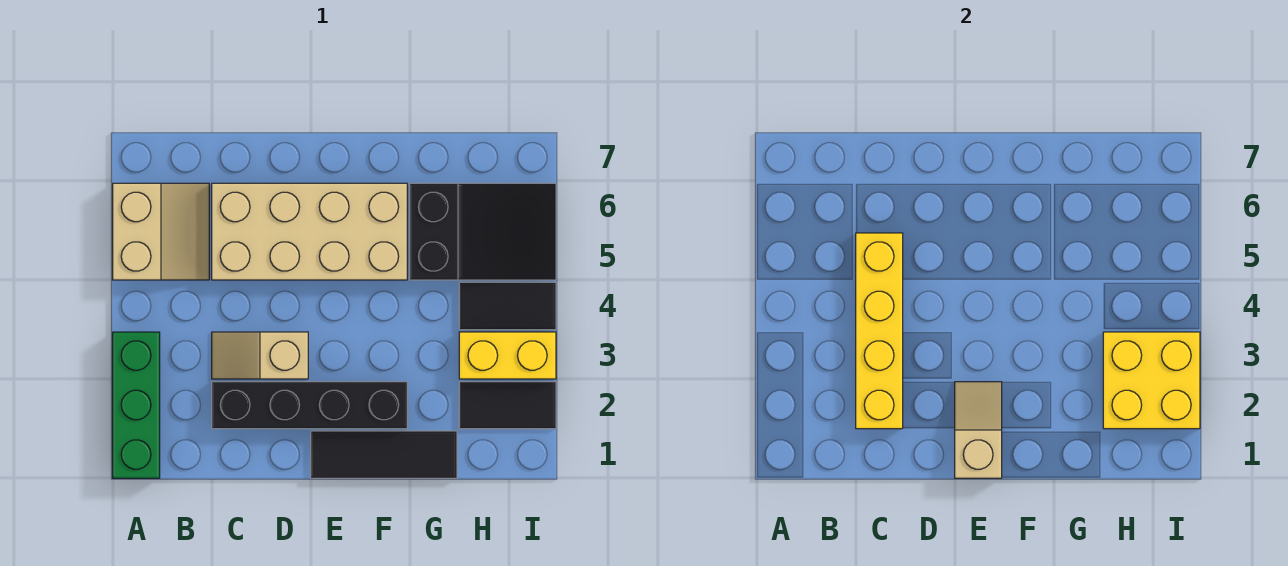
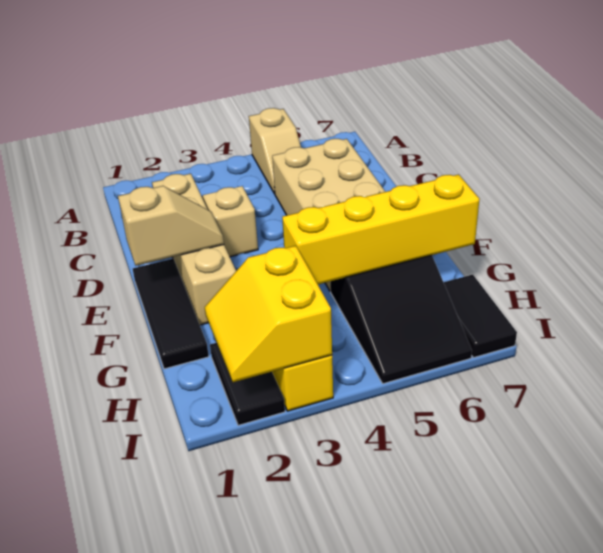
green 1x3 brick [113,332,160,478] -> none
tan 2x2 slope [113,183,209,280] -> tan 1x2 slope [249,108,301,194]
black 1x4 brick [212,382,407,429] -> tan 1x4 brick [152,174,236,325]
yellow 1x4 brick [856,233,903,429] -> yellow 1x4 brick moved to [282,175,479,284]
yellow 2x2 brick [1103,332,1200,429] -> yellow 2x2 slope [205,246,332,382]
black 1x2 tile [459,282,556,330] -> black 1x2 tile moved to [444,275,517,358]

